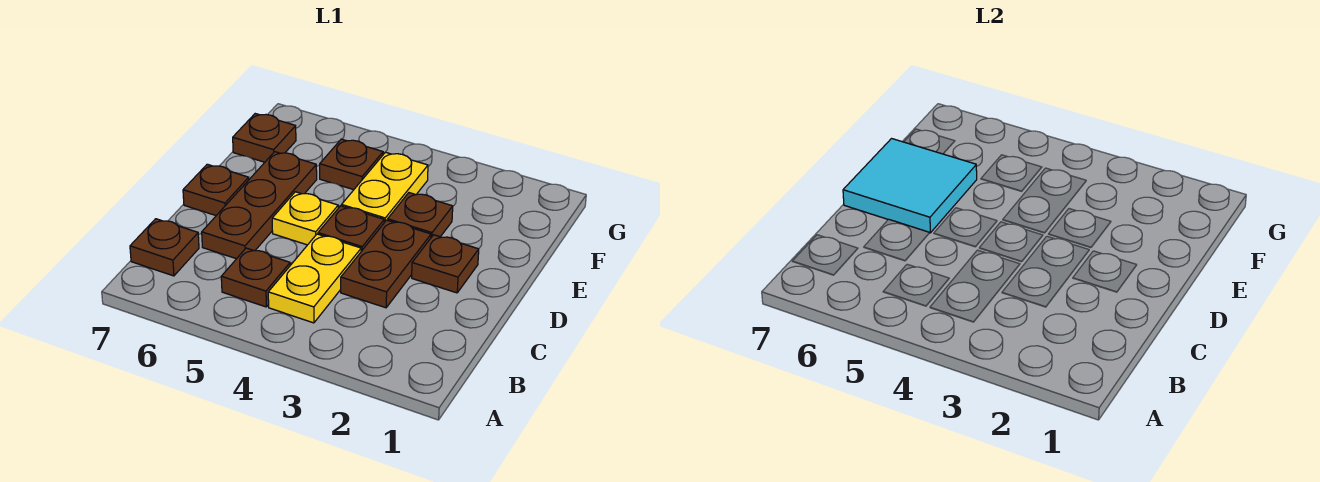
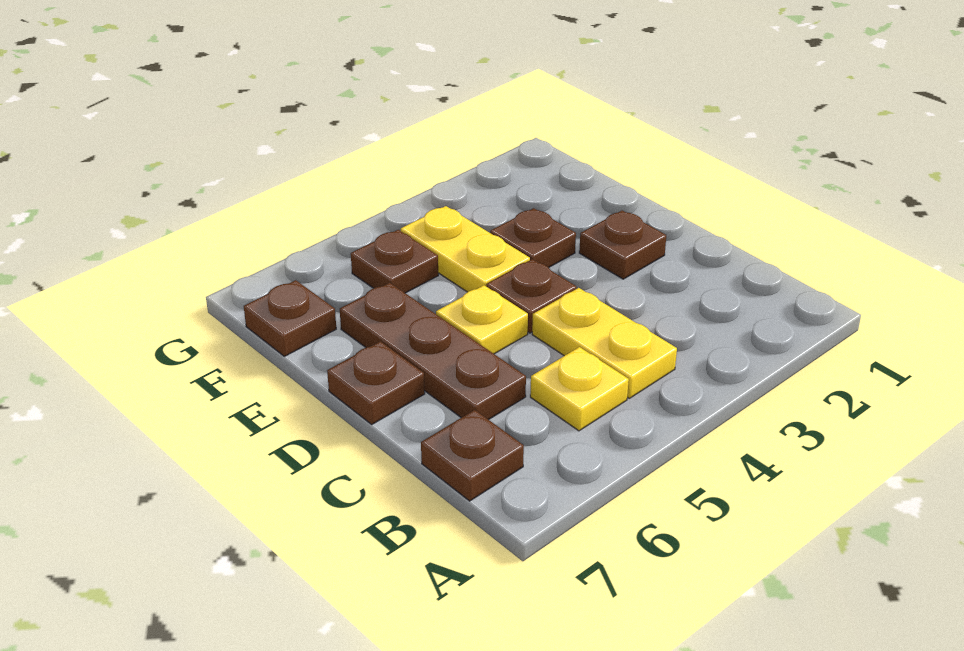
brown 1x1 plate [221,248,290,307] -> yellow 1x1 plate [530,347,629,431]
brown 1x2 plate [341,220,431,308] -> none
cyan 2x2 tile [843,139,977,233] -> none

